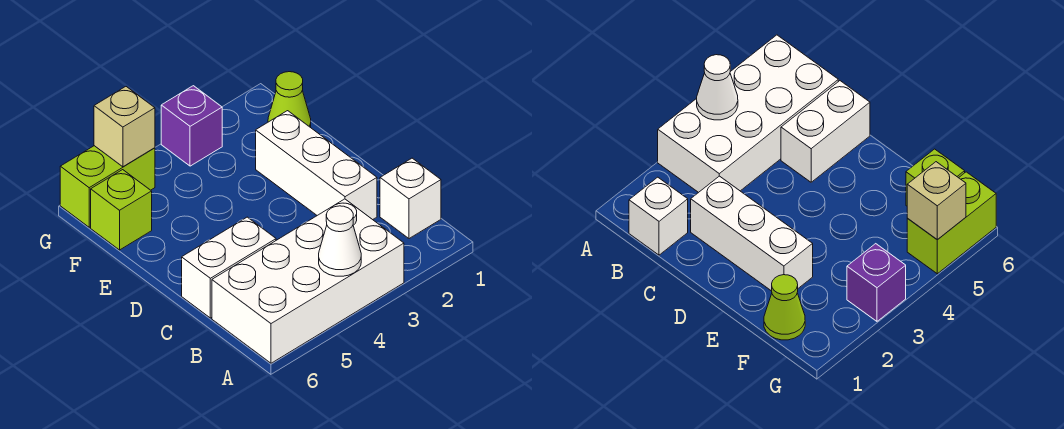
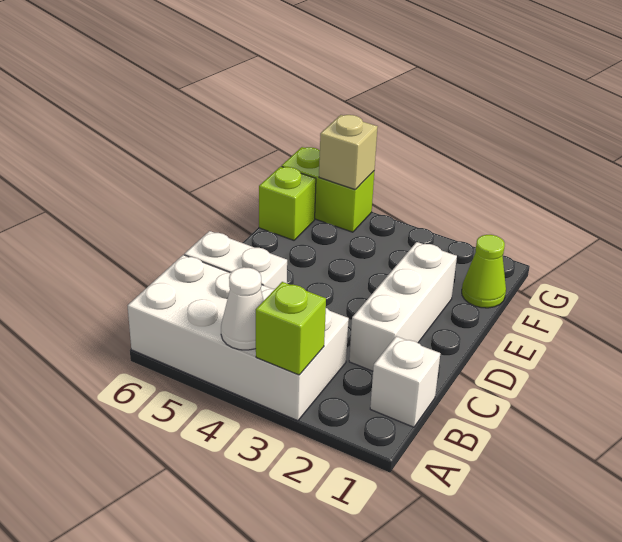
none -> lime 1x1 brick [256,282,326,375]
purple 1x1 brick [161,86,222,166] -> none

